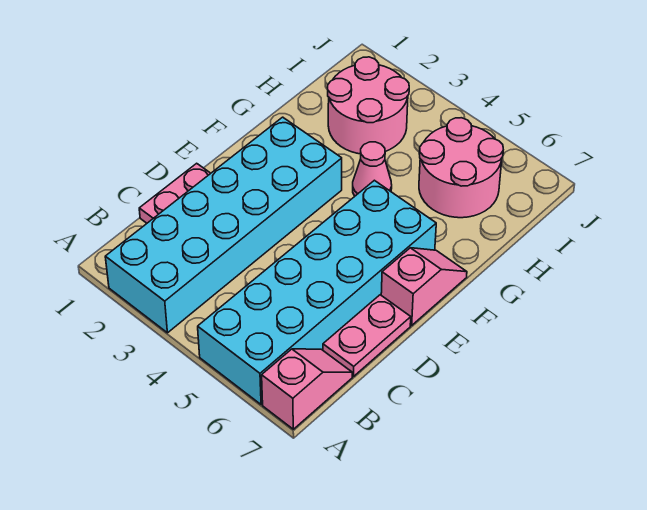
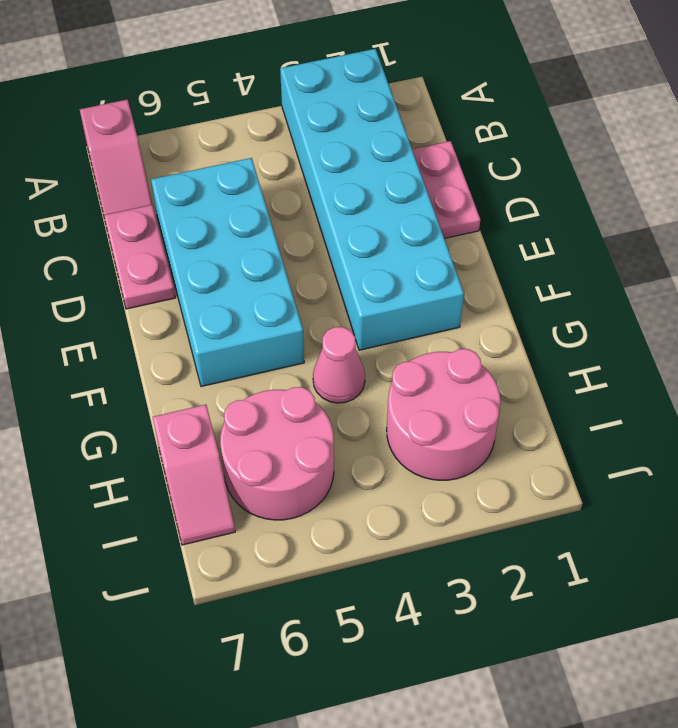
cyan 2x6 brick [198,180,436,405] -> cyan 2x4 brick [151,158,304,386]
pink 1x2 slope [381,248,467,325] -> pink 1x2 slope moved to [153,405,235,545]

